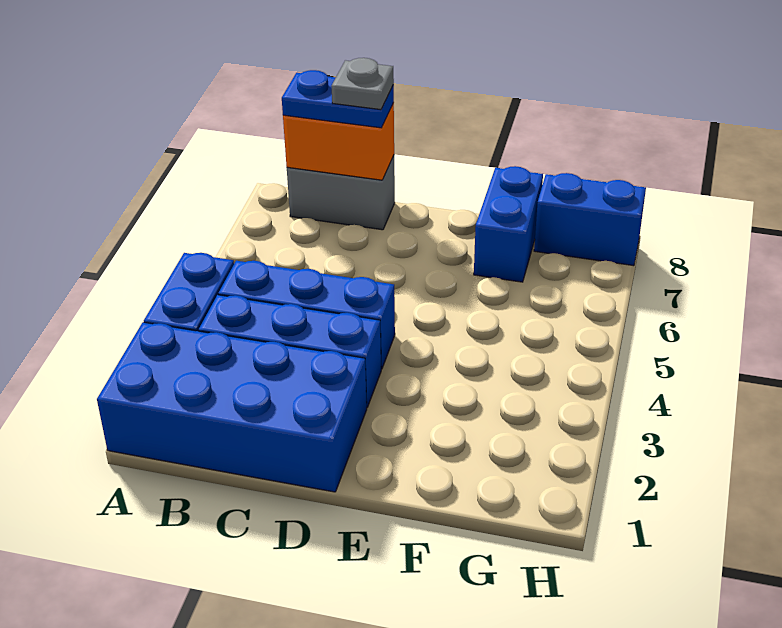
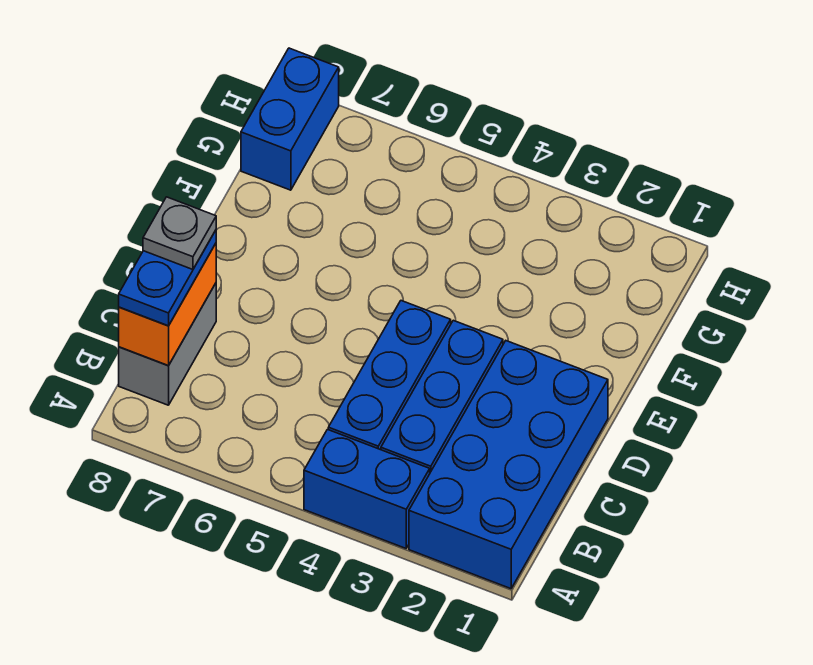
blue 1x2 brick [474,166,543,282] -> none

